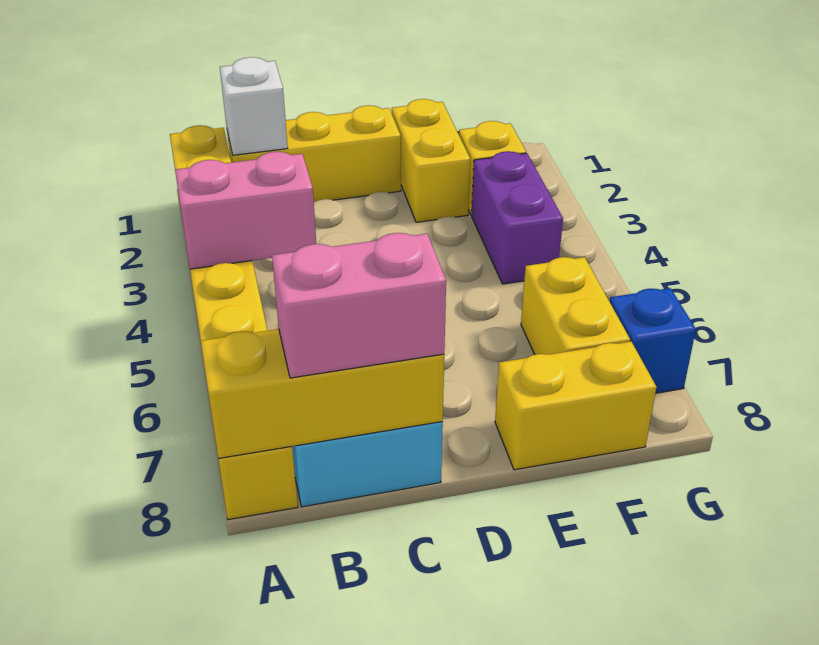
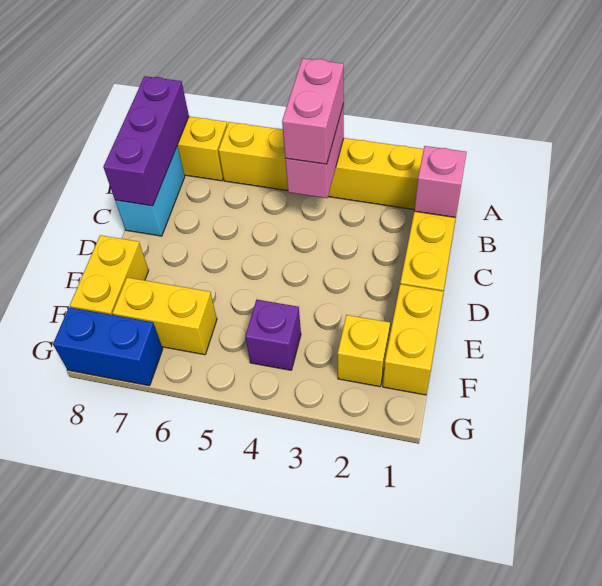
yellow 1x3 brick [201,329,444,459] -> purple 1x3 brick [103,76,189,206]
white 1x1 brick [220,57,288,155] -> pink 1x1 brick [414,146,467,217]
pink 1x2 brick [272,233,446,378] -> pink 1x2 brick moved to [282,58,344,164]
yellow 1x2 brick [392,99,470,222] -> yellow 1x2 brick turned to [383,284,443,395]
purple 1x2 brick [472,151,563,284] -> purple 1x1 brick [245,299,301,370]
blue 1x1 brick [610,288,696,393] -> blue 1x2 brick [53,307,163,386]

